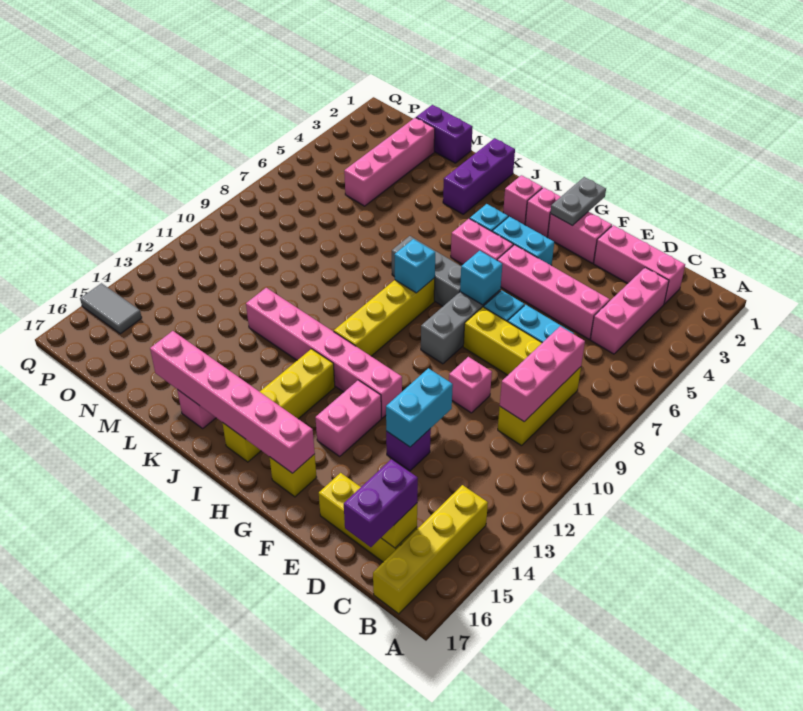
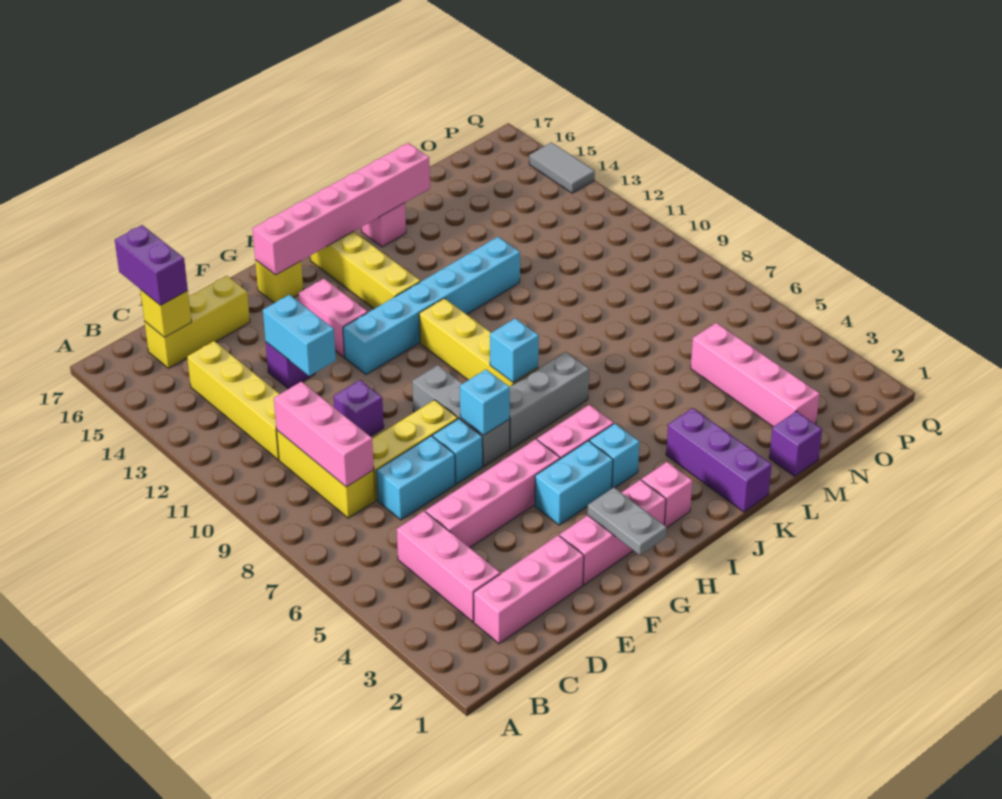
yellow 1x4 brick [373,485,488,614] -> yellow 1x4 brick moved to [187,341,279,460]
pink 1x1 brick [449,357,492,413] -> purple 1x1 brick [334,380,384,436]
pink 1x6 brick [246,288,402,418] -> cyan 1x6 brick [343,237,520,375]
purple 1x2 brick [416,105,472,163] -> purple 1x1 brick [769,411,822,476]
grey 1x2 tile [80,283,142,334] -> grey 1x2 tile turned to [529,142,595,193]

